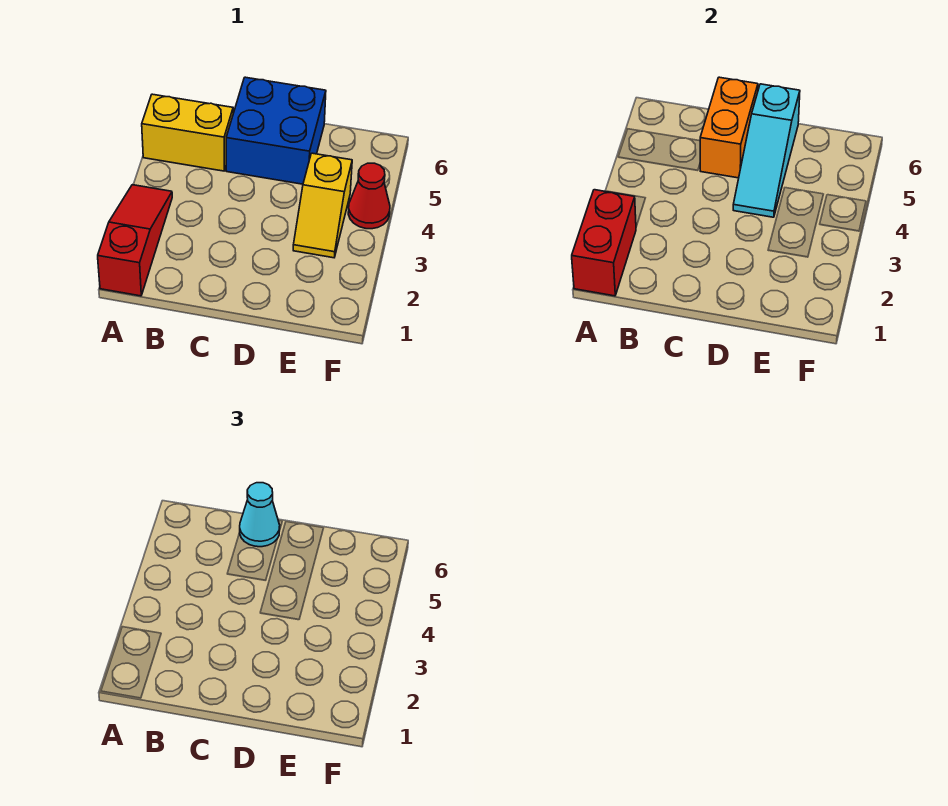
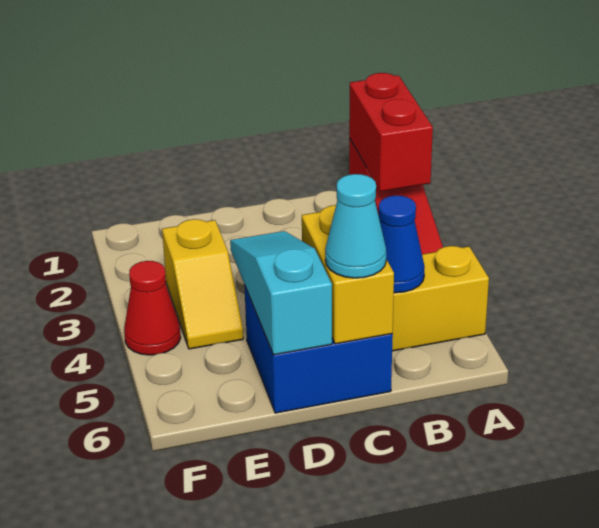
none -> blue 1x1 cone [379,195,425,293]
orange 1x2 brick [700,77,758,178] -> yellow 1x2 brick [302,205,394,344]
yellow 1x2 slope [293,153,352,258] -> yellow 1x2 slope turned to [162,219,243,349]

